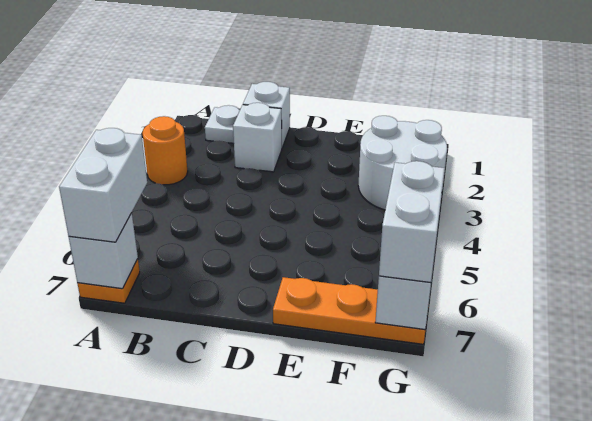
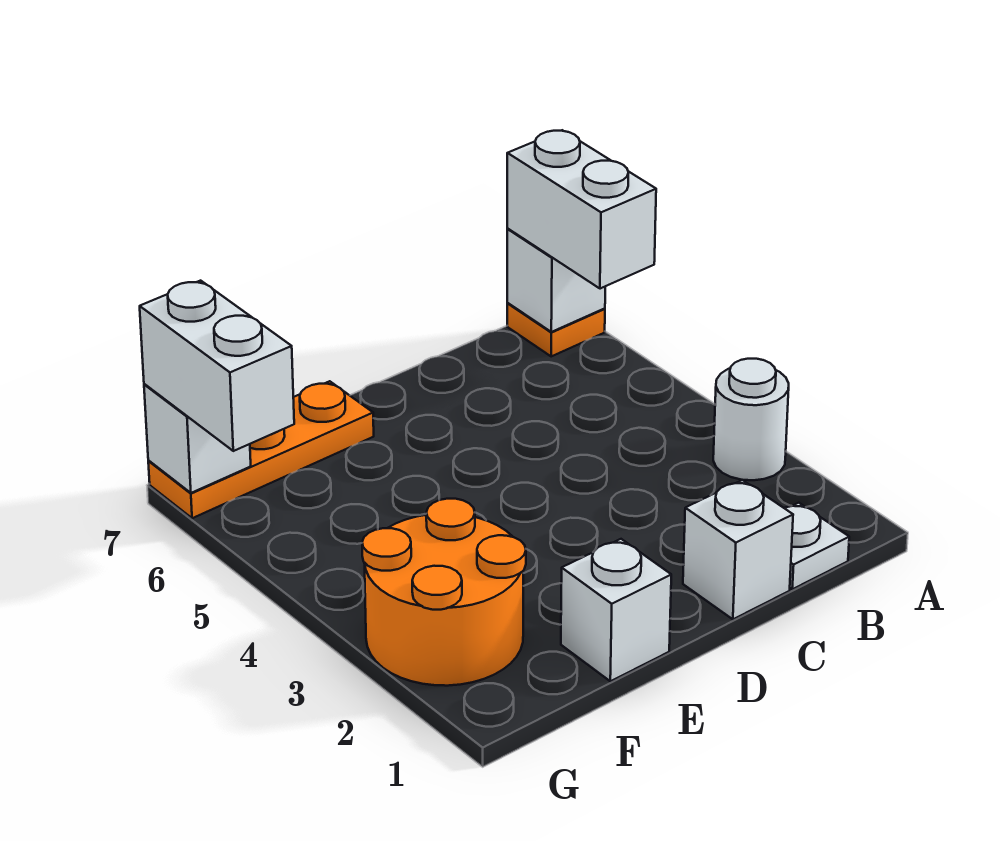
orange 1x1 round brick [142,116,188,185] -> white 1x1 round brick [713,359,789,480]
white 1x1 brick [233,103,282,172] -> white 1x1 brick moved to [561,539,671,681]
white 2x2 round brick [358,116,447,210] -> orange 2x2 round brick [362,499,526,686]

